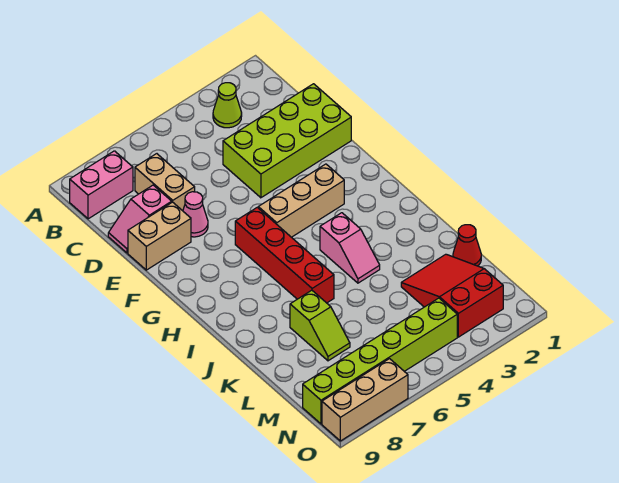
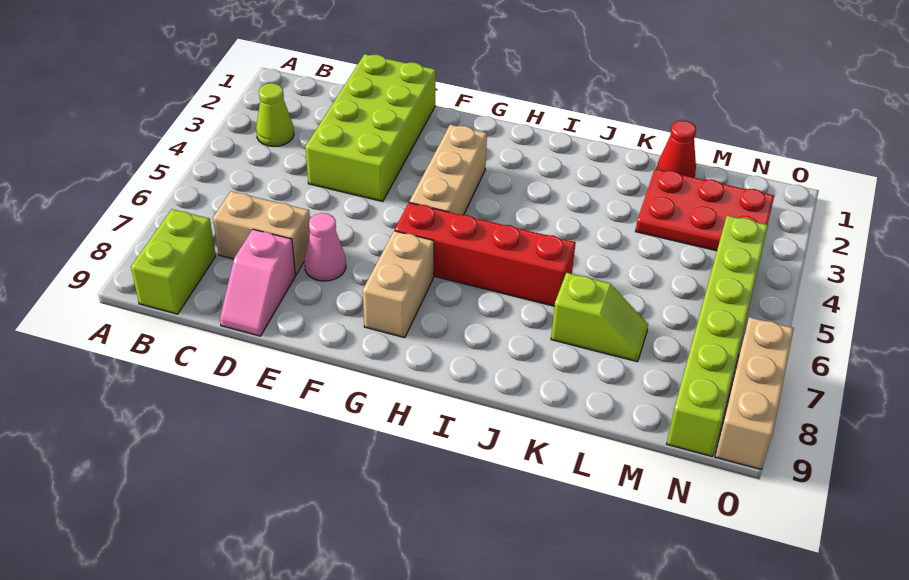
pink 1x2 brick [70,151,133,219] -> lime 1x2 brick [131,209,216,314]
tan 1x2 brick [128,202,191,270] -> tan 1x2 brick moved to [363,231,434,338]
pink 1x2 slope [320,213,380,283] -> none
red 2x3 slope [401,254,503,337] -> red 2x3 plate [636,169,774,251]

